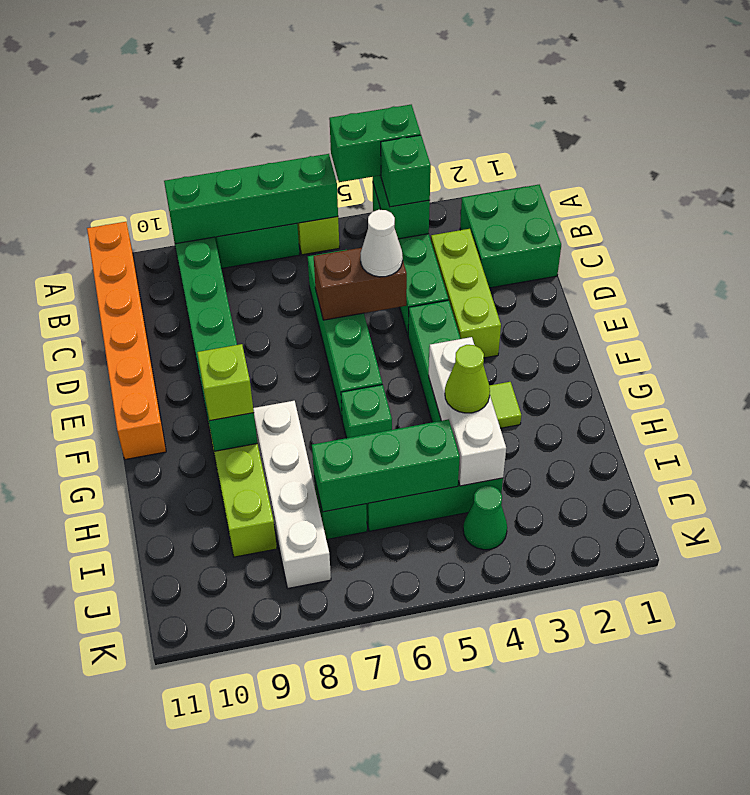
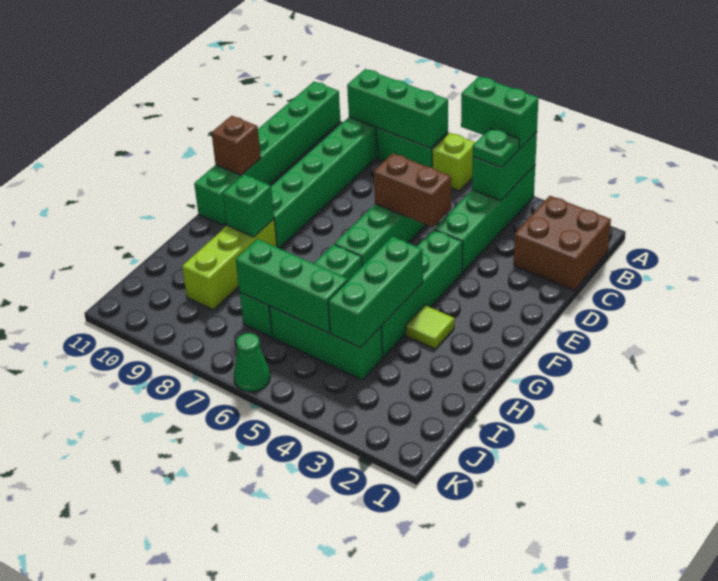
green 1x4 brick [164,154,338,244] -> green 1x3 brick [347,69,448,148]
orange 1x6 brick [87,222,166,459] -> green 1x6 brick [194,82,341,225]
green 2x2 brick [460,185,561,288] -> brown 2x2 brick [514,196,611,290]
green 1x1 brick [381,135,431,207] -> green 1x1 plate [473,128,519,167]
lime 1x3 brick [431,229,501,358] -> none
white 1x1 cone [360,210,403,277] -> none
none -> brown 1x1 brick [212,116,261,175]
white 1x3 brick [429,337,506,486] -> green 1x3 brick [328,237,423,348]
white 1x4 brick [253,401,331,588] -> none
lime 1x1 brick [197,344,254,421] -> none
lime 1x1 cone [445,345,490,413] -> none
green 1x1 cone [463,486,507,550] -> green 1x1 cone moved to [234,333,270,392]

